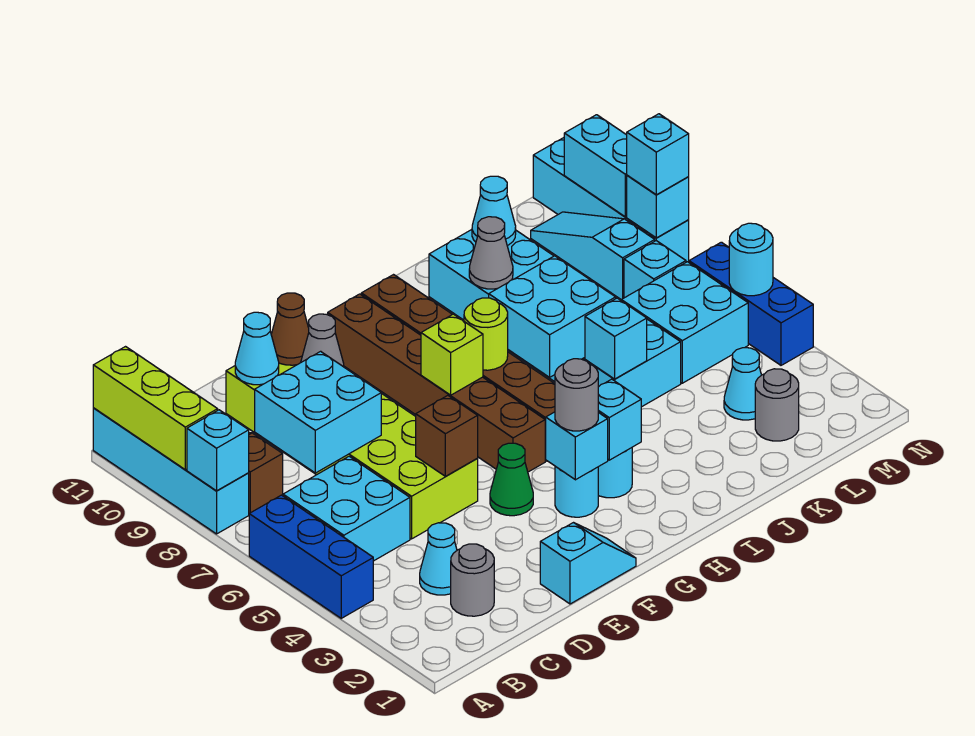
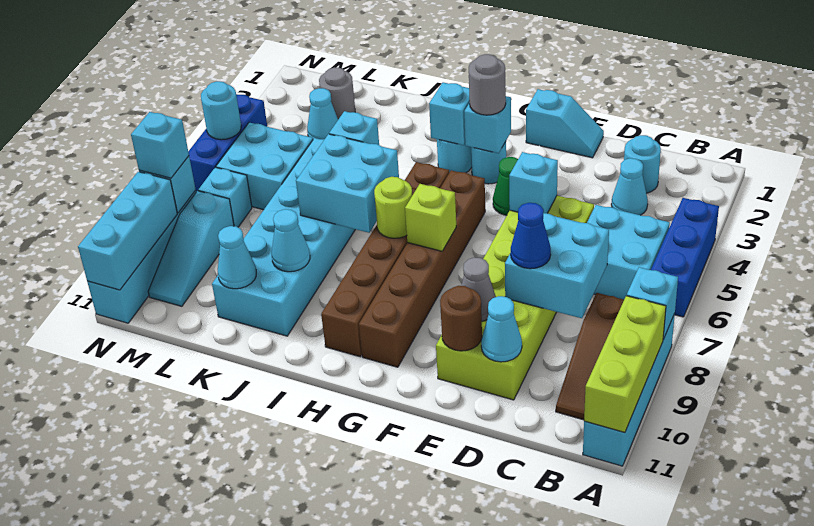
grey 1x1 round brick [451,544,494,616] -> cyan 1x1 round brick [624,135,661,193]
none -> blue 1x1 cone [511,203,551,269]
cyan 1x2 slope [540,523,636,604] -> cyan 1x2 slope turned to [526,89,604,158]
brown 1x1 brick [416,396,478,476] -> cyan 1x1 brick [509,152,558,213]
brown 1x1 cone [271,293,309,365] -> brown 1x1 round brick [440,286,482,351]
grey 1x1 cone [469,217,513,289] -> cyan 1x1 cone [272,209,310,272]
cyan 1x2 brick [564,115,627,217] -> cyan 1x3 brick [78,172,177,290]

